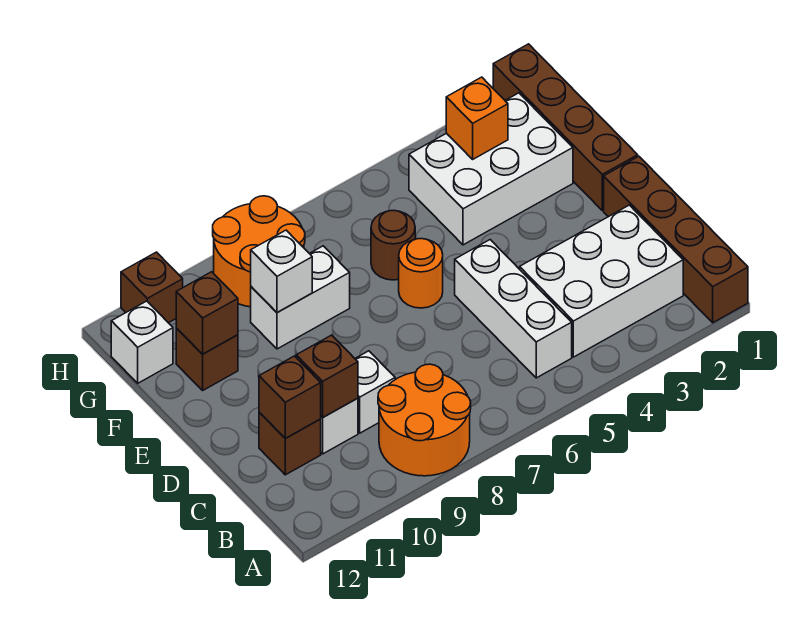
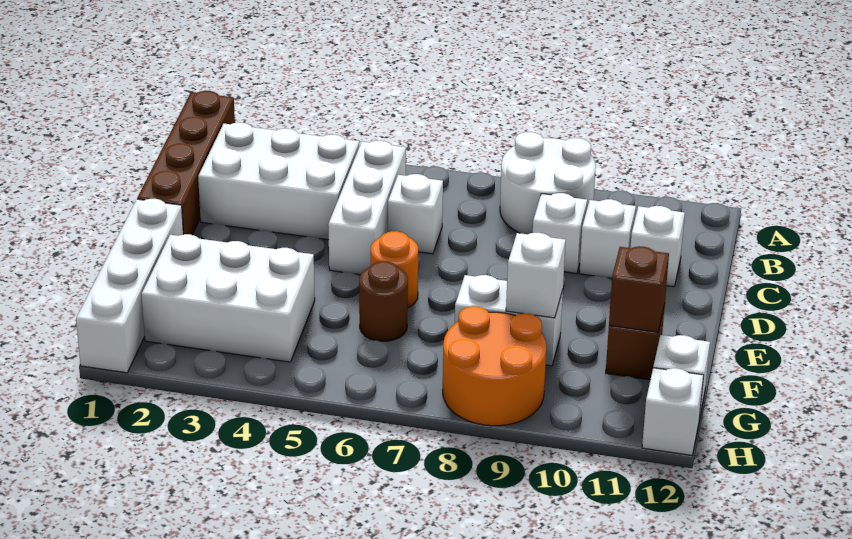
orange 2x2 round brick [378,364,471,476] -> white 2x2 round brick [500,132,596,234]
none -> white 1x1 brick [388,174,443,254]
brown 1x1 brick [296,335,358,418] -> none
brown 1x1 brick [259,412,321,475] -> white 1x1 brick [630,206,685,287]
brown 1x1 brick [259,356,321,438] -> none
brown 1x4 brick [493,44,638,210] -> white 1x4 brick [76,199,183,373]
orange 1x1 brick [446,77,508,159] -> none
brown 1x1 brick [121,252,183,323] -> none
none -> white 1x1 brick [642,368,704,455]

